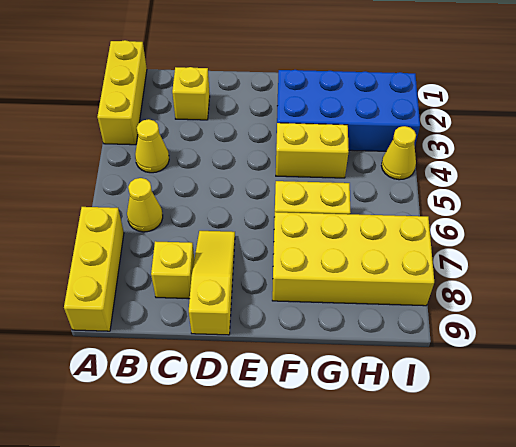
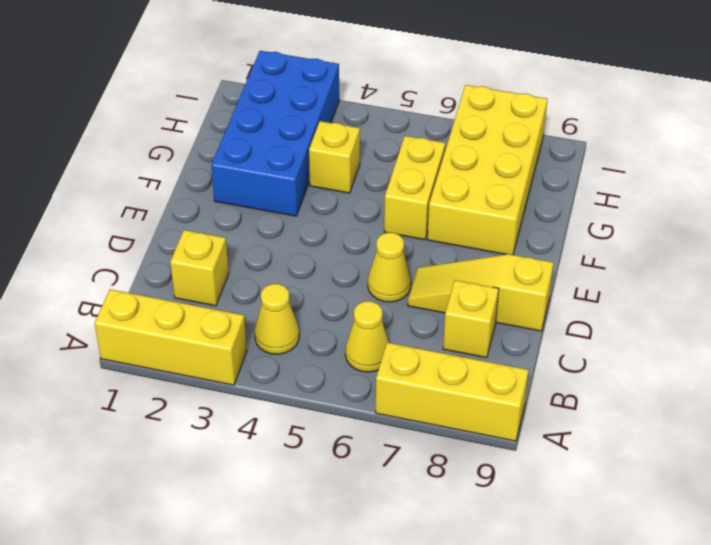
yellow 1x2 brick [276,123,349,178] -> yellow 1x1 brick [309,121,360,193]
yellow 1x1 cone [381,126,416,180] -> yellow 1x1 cone moved to [368,233,411,302]

